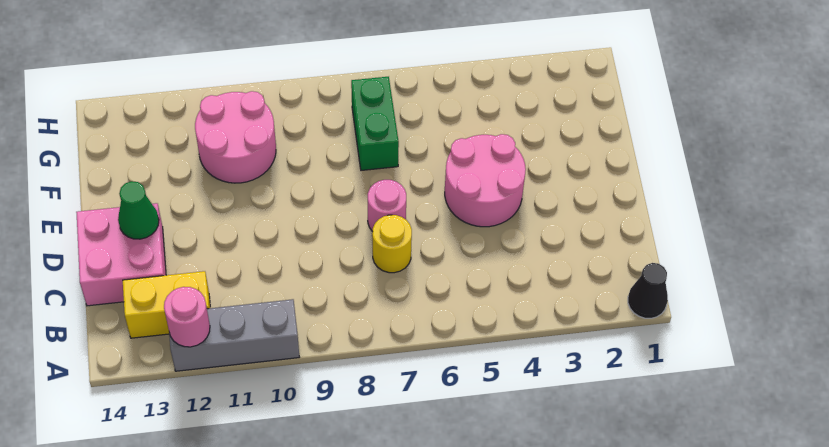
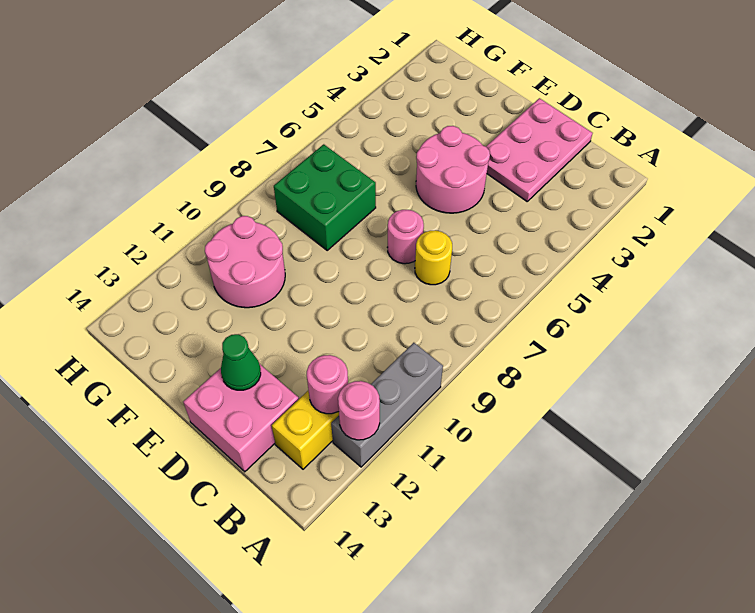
black 1x1 cone [628,263,668,318] -> none
none -> pink 1x1 round brick [307,355,348,414]
none -> pink 2x3 plate [486,98,593,201]
green 1x2 brick [351,77,399,170] -> green 2x2 brick [274,144,376,250]

